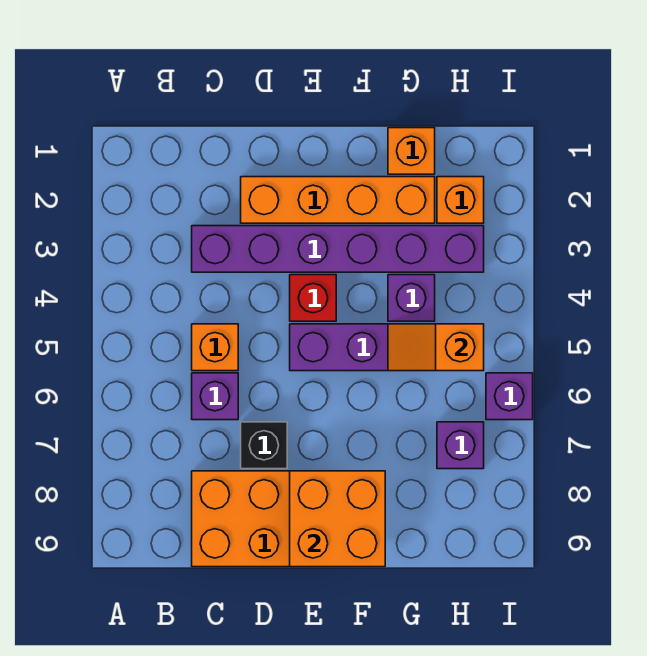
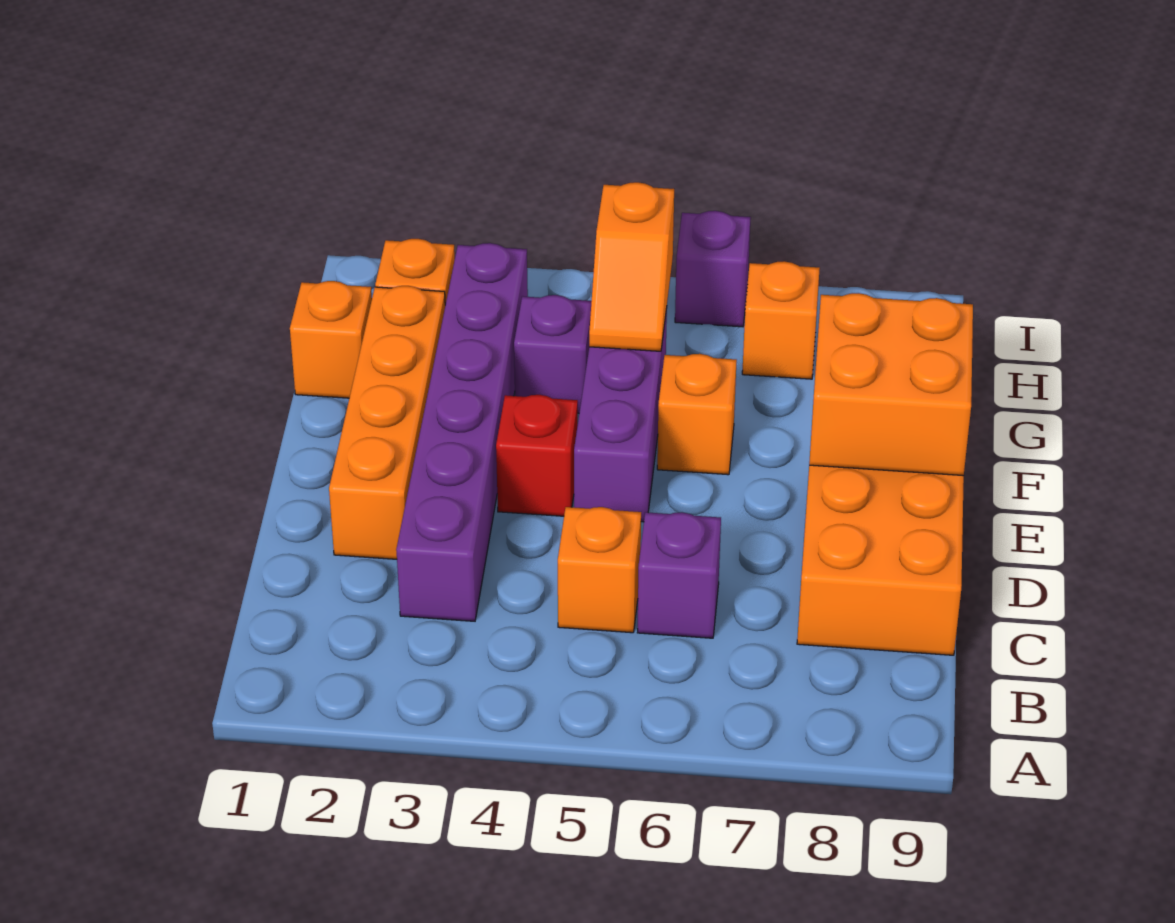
black 1x1 brick [241,422,287,469] -> none
none -> orange 1x1 brick [657,354,737,475]
purple 1x1 brick [437,422,484,469] -> orange 1x1 brick [742,261,820,379]

